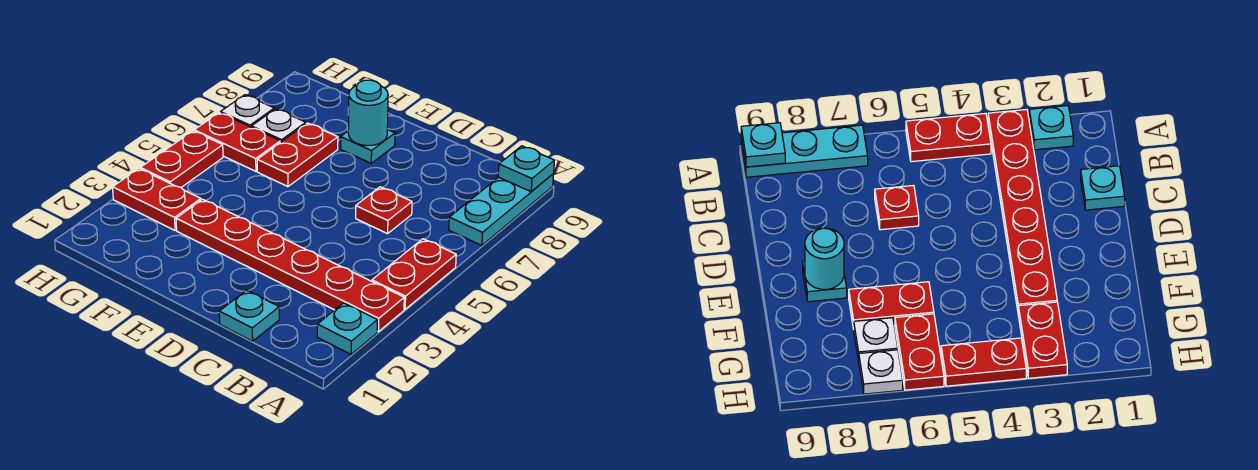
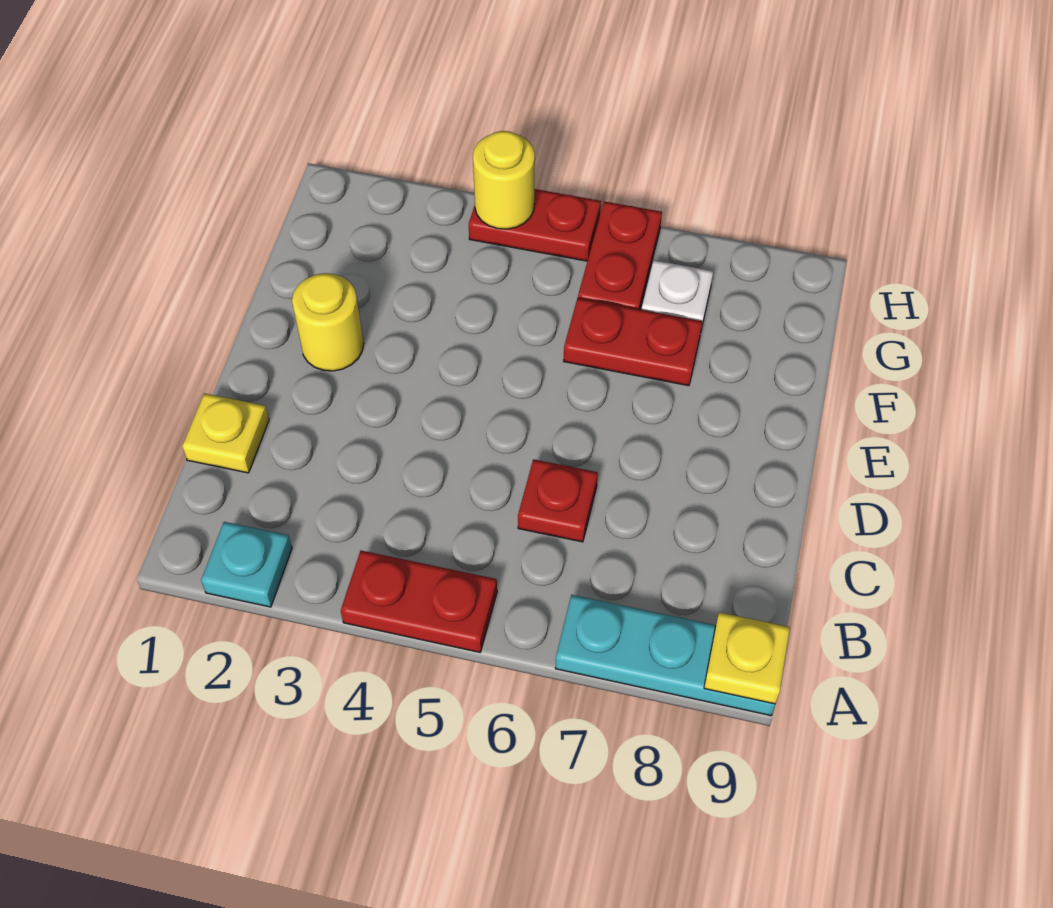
red 1x6 plate [176,199,404,332] -> none
cyan 1x1 plate [498,146,555,192] -> yellow 1x1 plate [704,612,790,704]
cyan 1x1 plate [219,290,279,341] -> yellow 1x1 plate [182,393,269,473]
none -> yellow 1x1 round brick [292,273,364,371]
cyan 1x1 plate [341,129,395,163] -> none
cyan 1x1 round brick [348,80,388,146] -> none
red 1x2 plate [113,169,201,230] -> none
none -> yellow 1x1 round brick [473,131,535,229]
white 1x1 plate [220,95,274,127] -> none

